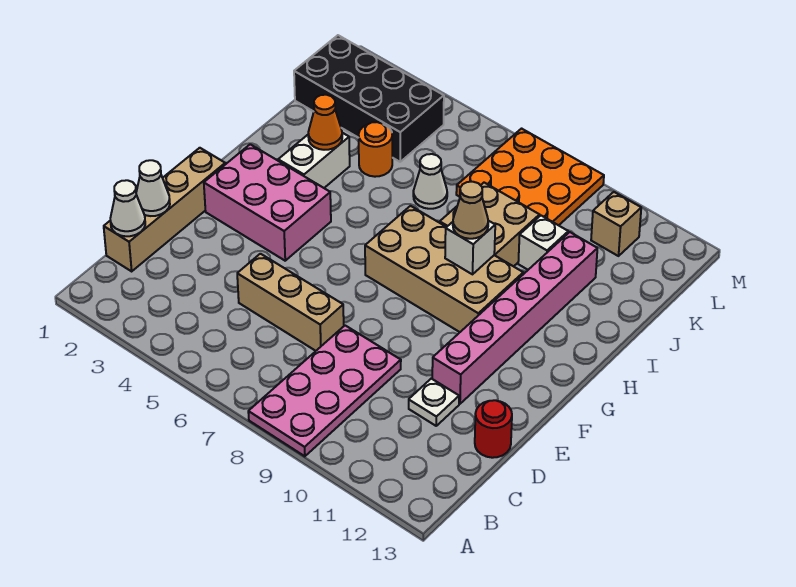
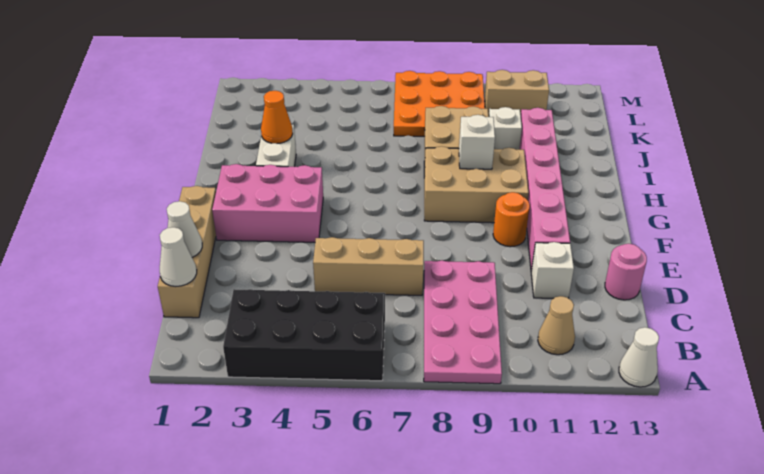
white 1x1 plate [409,379,459,426] -> white 1x1 brick [531,242,574,298]
red 1x1 round brick [475,400,512,458] -> pink 1x1 round brick [605,244,647,300]
tan 2x4 brick [365,206,523,332] -> tan 2x3 brick [424,146,528,223]
tan 1x1 cone [453,182,488,239] -> tan 1x1 cone moved to [538,296,575,355]
orange 1x1 round brick [359,122,392,177] -> orange 1x1 round brick moved to [493,192,530,247]
white 1x1 cone [413,154,447,209] -> white 1x1 cone moved to [619,327,659,387]
black 2x4 brick [294,35,444,162] -> black 2x4 brick moved to [223,289,385,381]
tan 1x1 brick [591,192,641,256] -> tan 1x2 brick [484,70,549,117]

